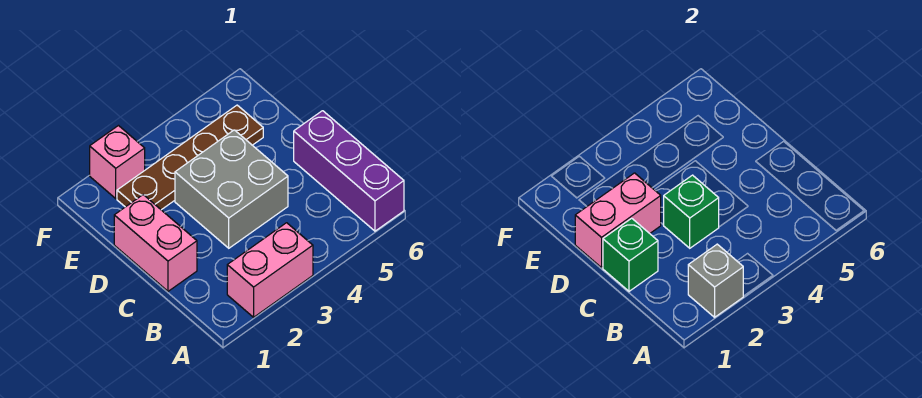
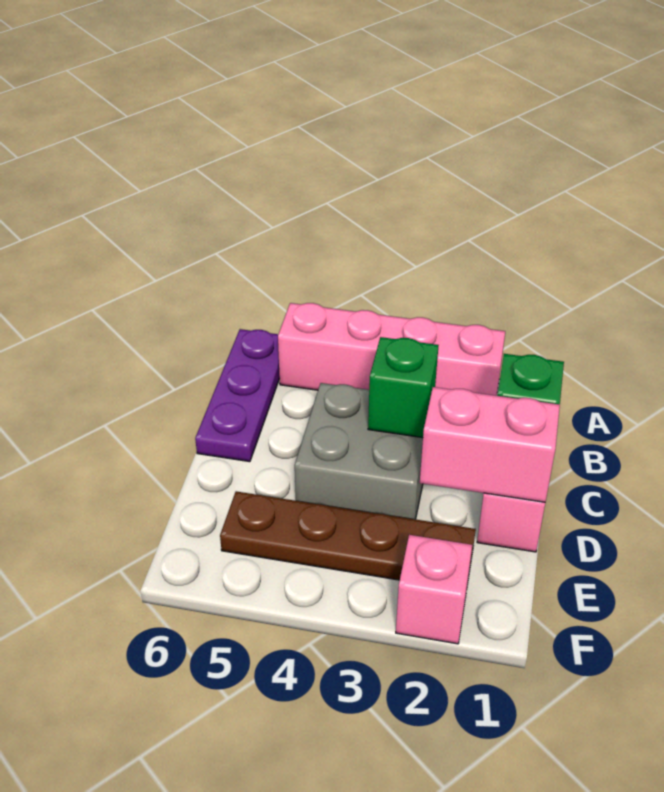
pink 1x2 brick [227,223,313,317] -> pink 1x4 brick [278,303,505,396]
grey 1x1 brick [688,244,743,317] -> none
purple 1x3 brick [294,111,404,231] -> purple 1x3 plate [195,329,280,462]

